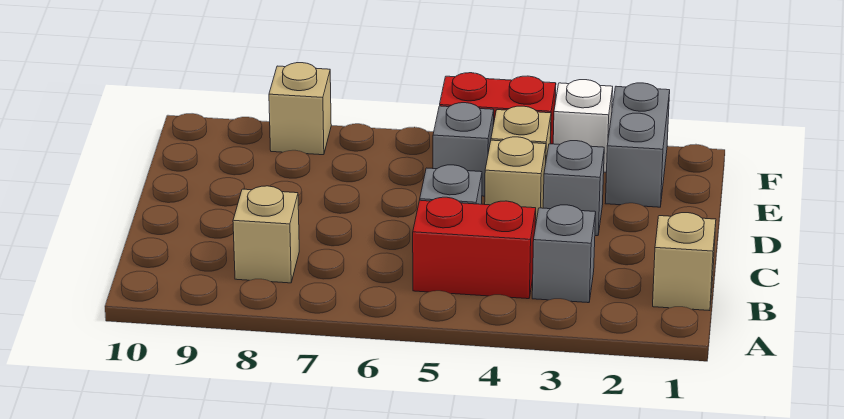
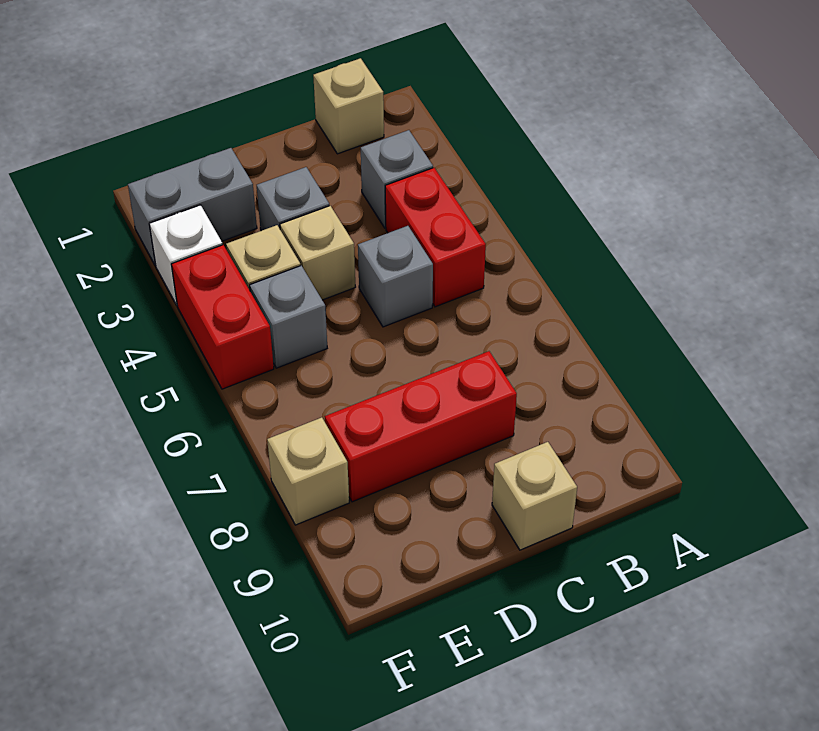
tan 1x1 brick [233,186,299,283] -> tan 1x1 brick moved to [492,442,577,550]
none -> red 1x3 brick [325,351,517,502]

